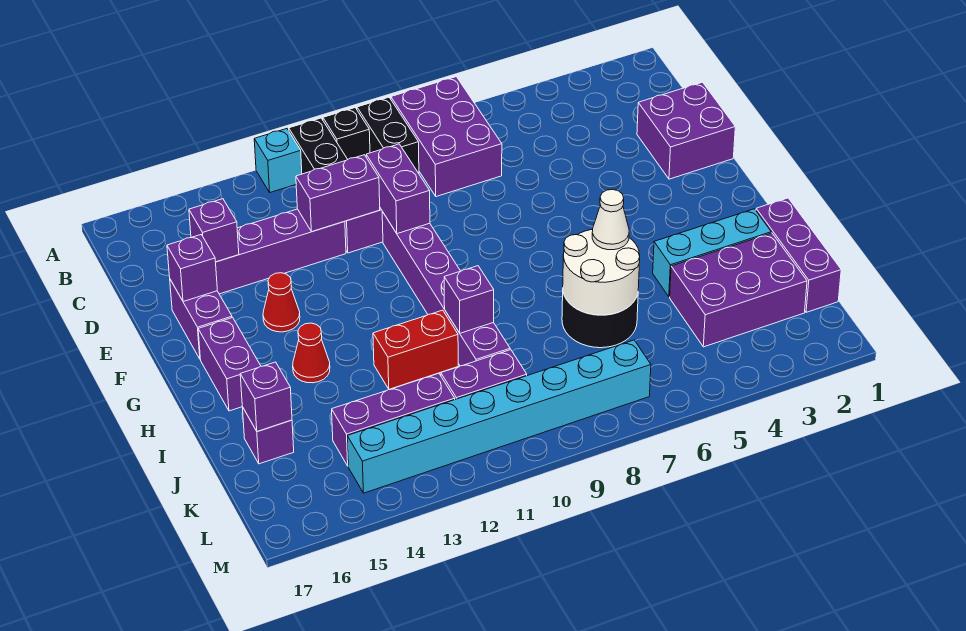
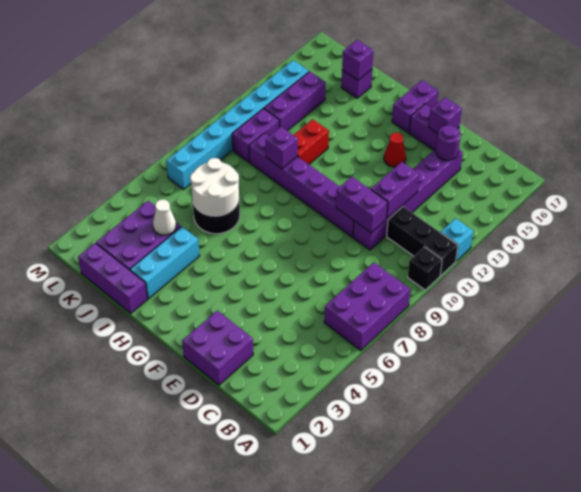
purple 2x3 brick [391,77,502,197] -> purple 2x3 brick turned to [324,262,410,350]
black 1x2 brick [357,97,419,173] -> none
purple 1x1 brick [189,199,239,262] -> purple 1x1 round brick [436,125,461,161]
purple 1x2 brick [198,318,261,411] -> purple 1x2 brick turned to [392,80,439,133]
red 1x1 cone [293,323,330,383] -> none
white 1x1 cone [592,189,629,250] -> white 1x1 cone moved to [153,199,176,235]

